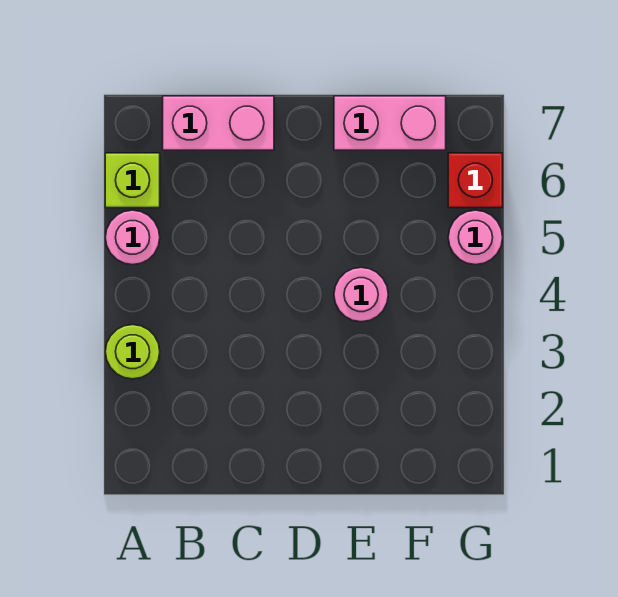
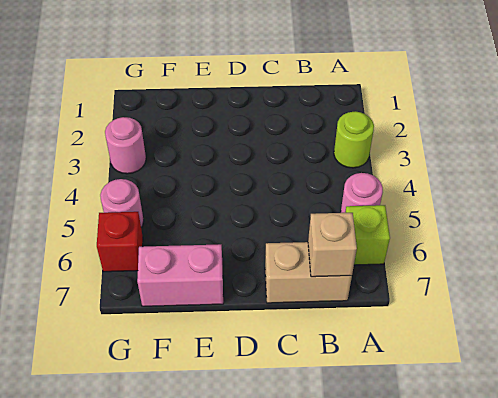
pink 1x2 brick [163,96,274,150] -> tan 1x2 brick [265,242,352,303]
none -> tan 1x1 brick [308,213,357,277]
pink 1x1 round brick [334,267,388,322] -> pink 1x1 round brick moved to [105,117,146,174]

